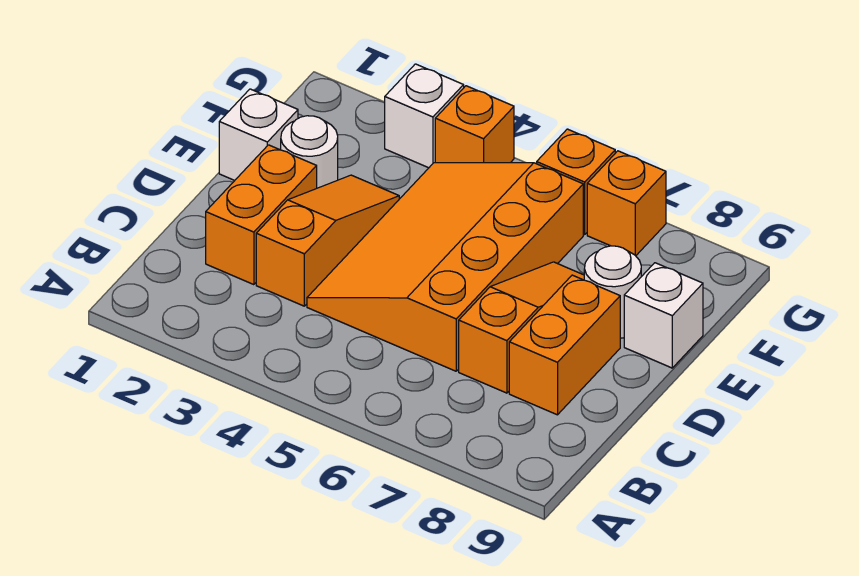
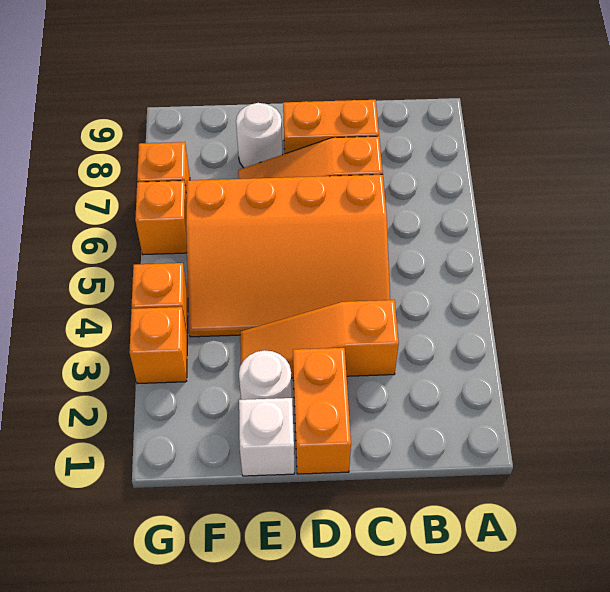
orange 1x2 brick [206,145,317,285] -> orange 1x2 brick turned to [293,348,351,474]
white 1x1 brick [624,263,703,368] -> none
white 1x1 brick [385,64,464,168] -> orange 1x1 brick [129,307,187,384]

